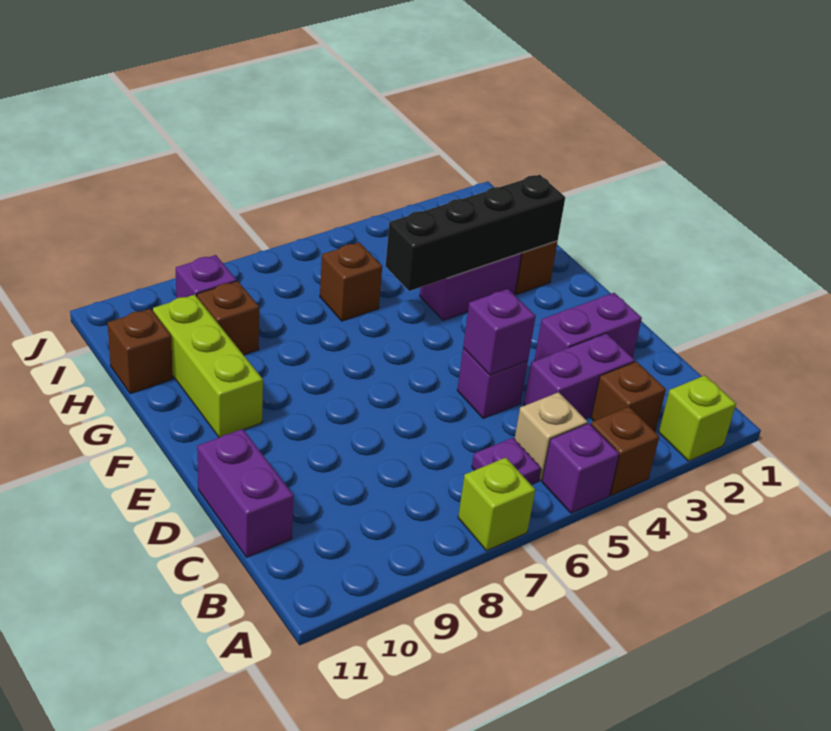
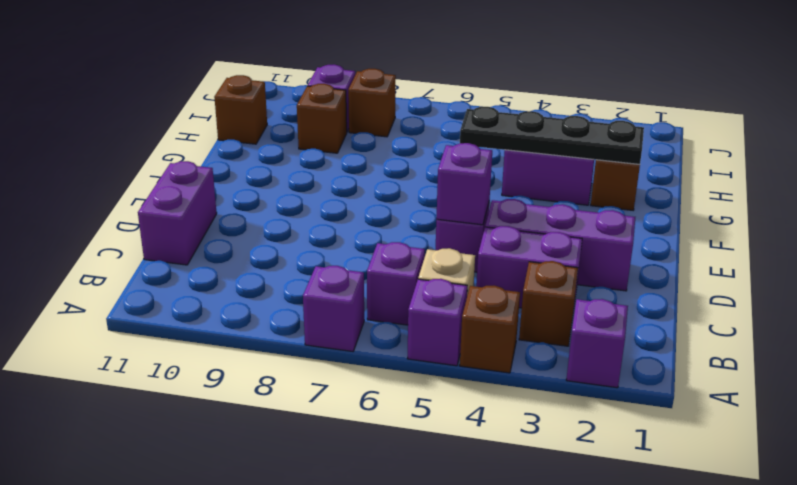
lime 1x1 brick [659,375,736,461] -> purple 1x1 brick [566,299,628,388]
lime 1x1 brick [458,458,535,551] -> purple 1x1 brick [303,266,364,351]
purple 1x1 plate [472,438,541,484] -> purple 1x1 brick [367,242,425,325]
purple 1x2 brick [535,293,642,360] -> purple 1x3 brick [485,199,635,291]
lime 1x3 brick [153,295,263,437] -> none
black 1x4 brick [386,175,565,291] -> black 1x4 plate [460,107,644,164]
brown 1x1 brick [320,242,382,321] -> brown 1x1 brick moved to [348,69,396,137]

